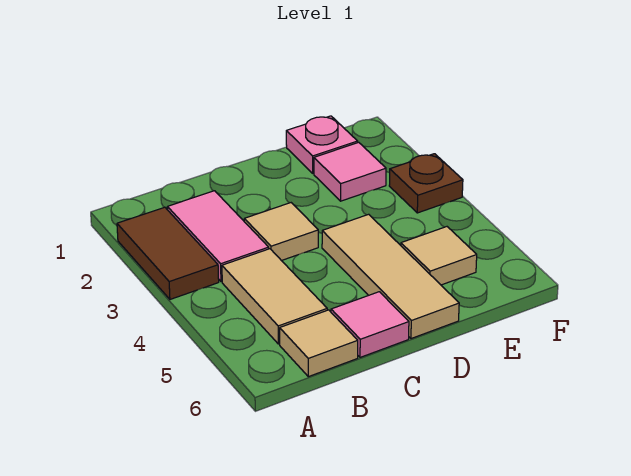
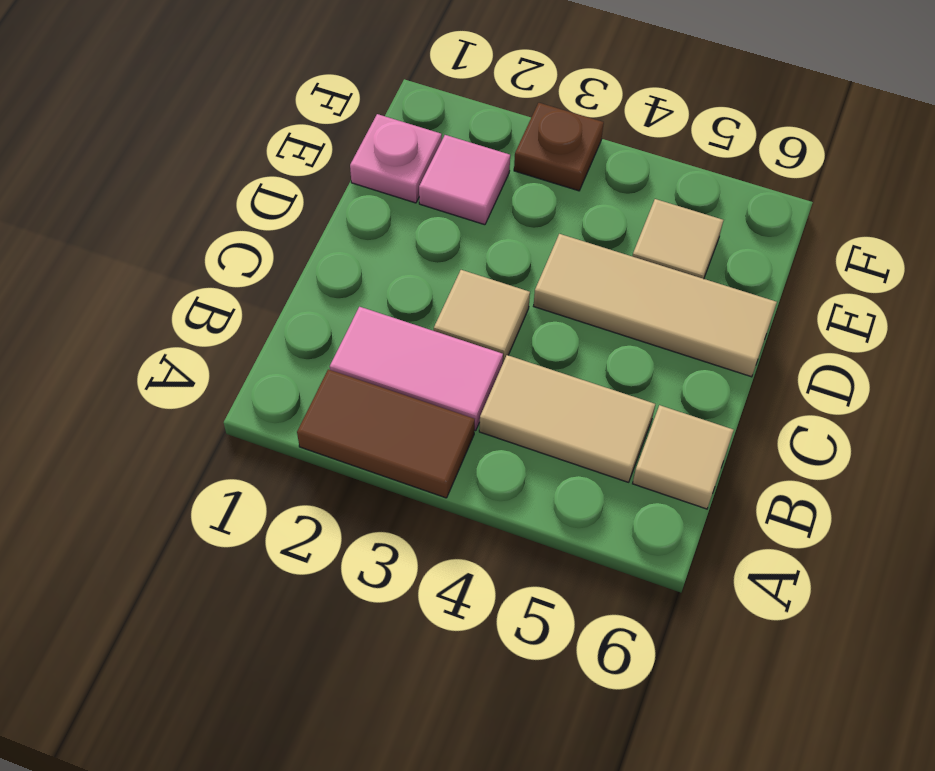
pink 1x1 tile [331,292,409,357] -> none

